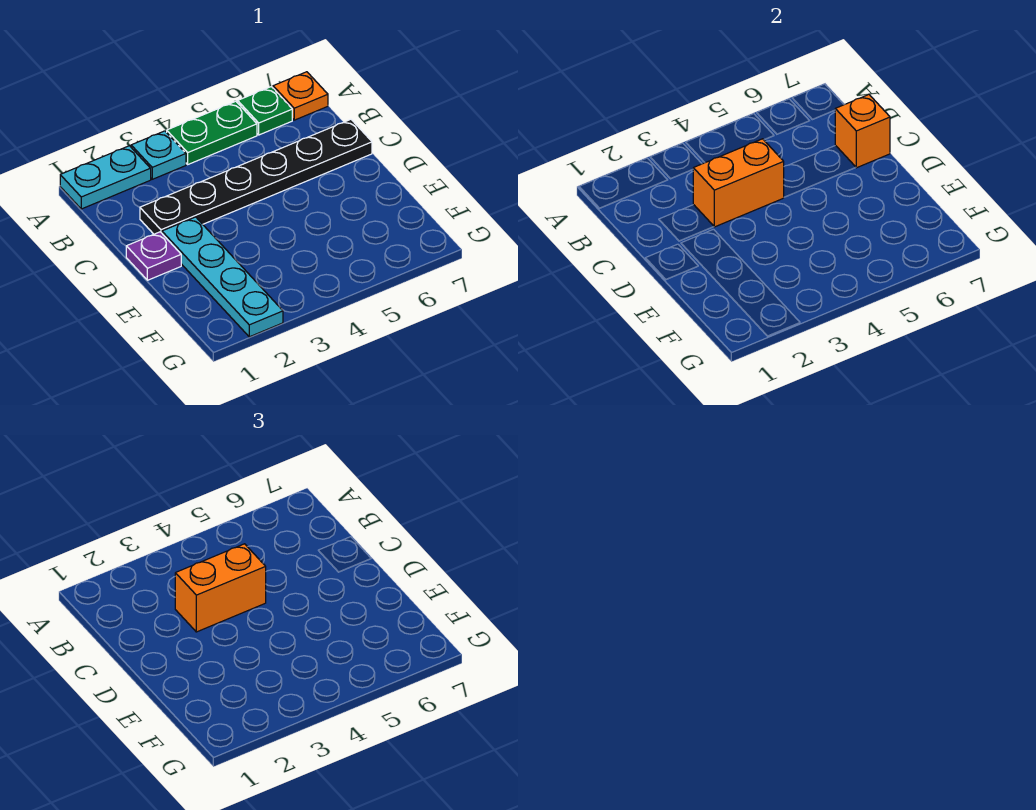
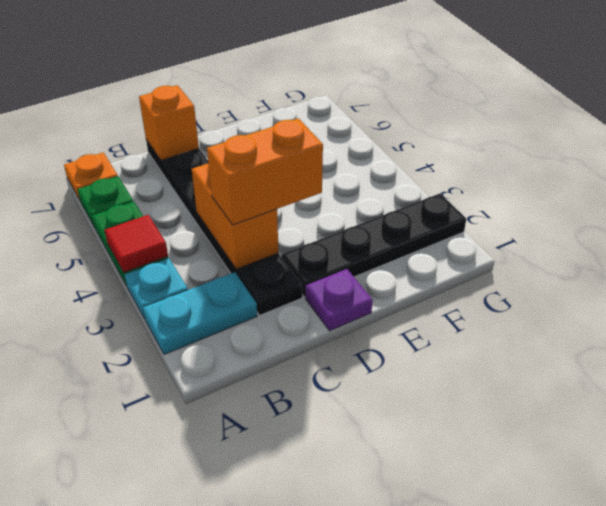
cyan 1x2 plate [60,146,151,209] -> cyan 1x2 plate turned to [143,272,257,355]
none -> red 1x1 tile [105,215,168,272]
orange 1x2 brick [175,544,266,632] -> orange 1x2 brick turned to [207,118,323,225]
cyan 1x4 plate [162,217,283,337] -> black 1x4 plate [282,193,466,297]

